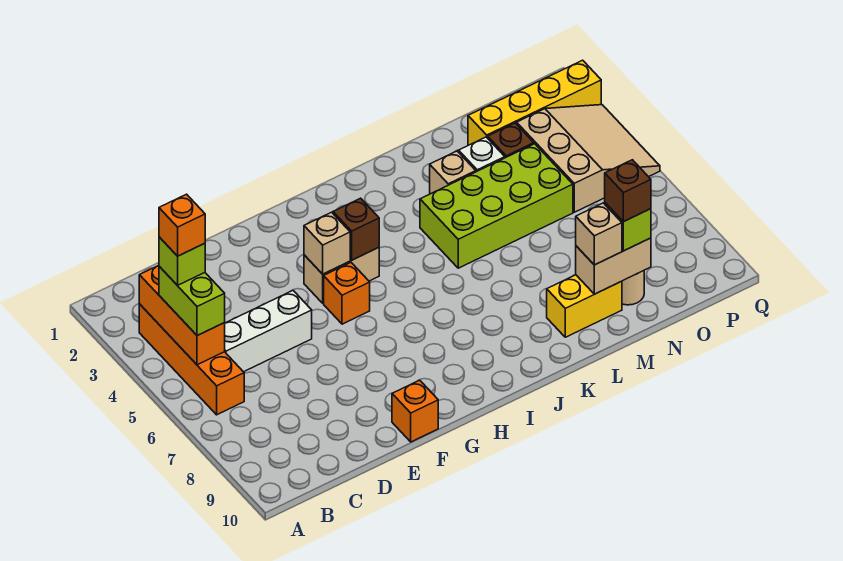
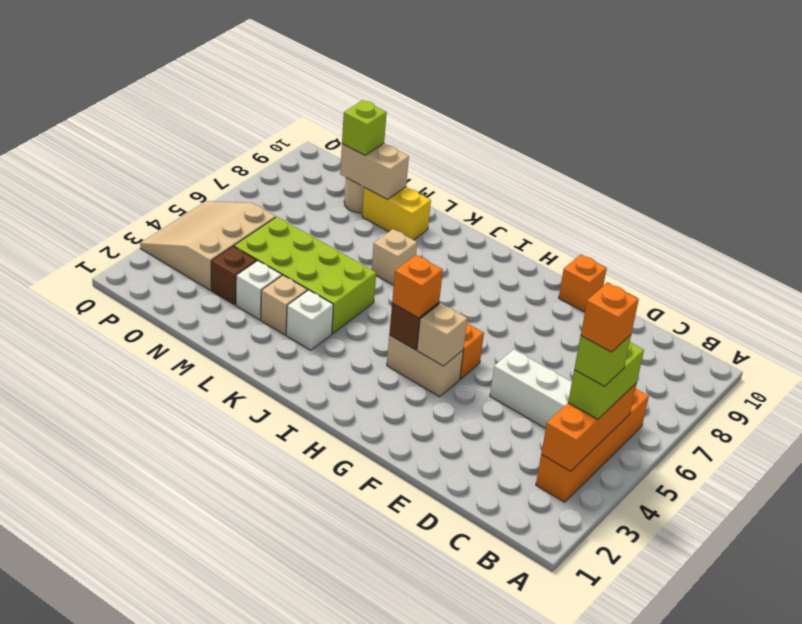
none -> orange 1x1 brick [392,255,443,318]
none -> white 1x1 brick [286,290,333,350]
tan 1x1 brick [576,203,622,265] -> tan 1x1 brick moved to [372,229,417,285]
yellow 1x4 brick [468,60,601,145] -> none
brown 1x1 brick [605,160,651,222] -> none

